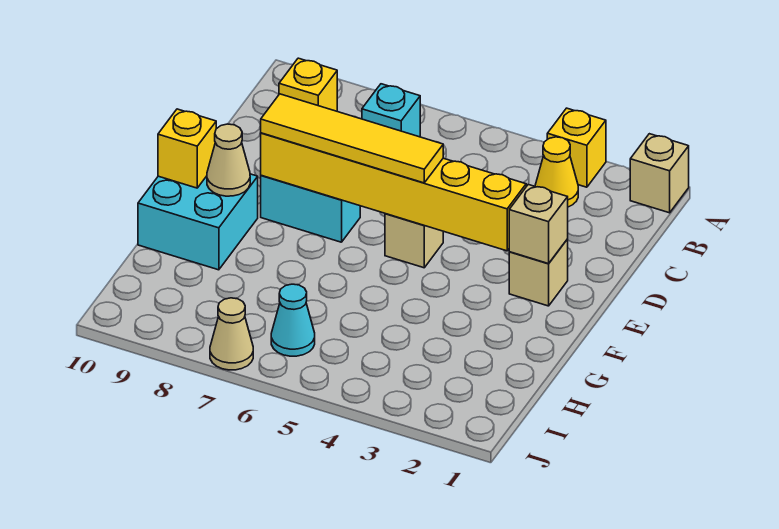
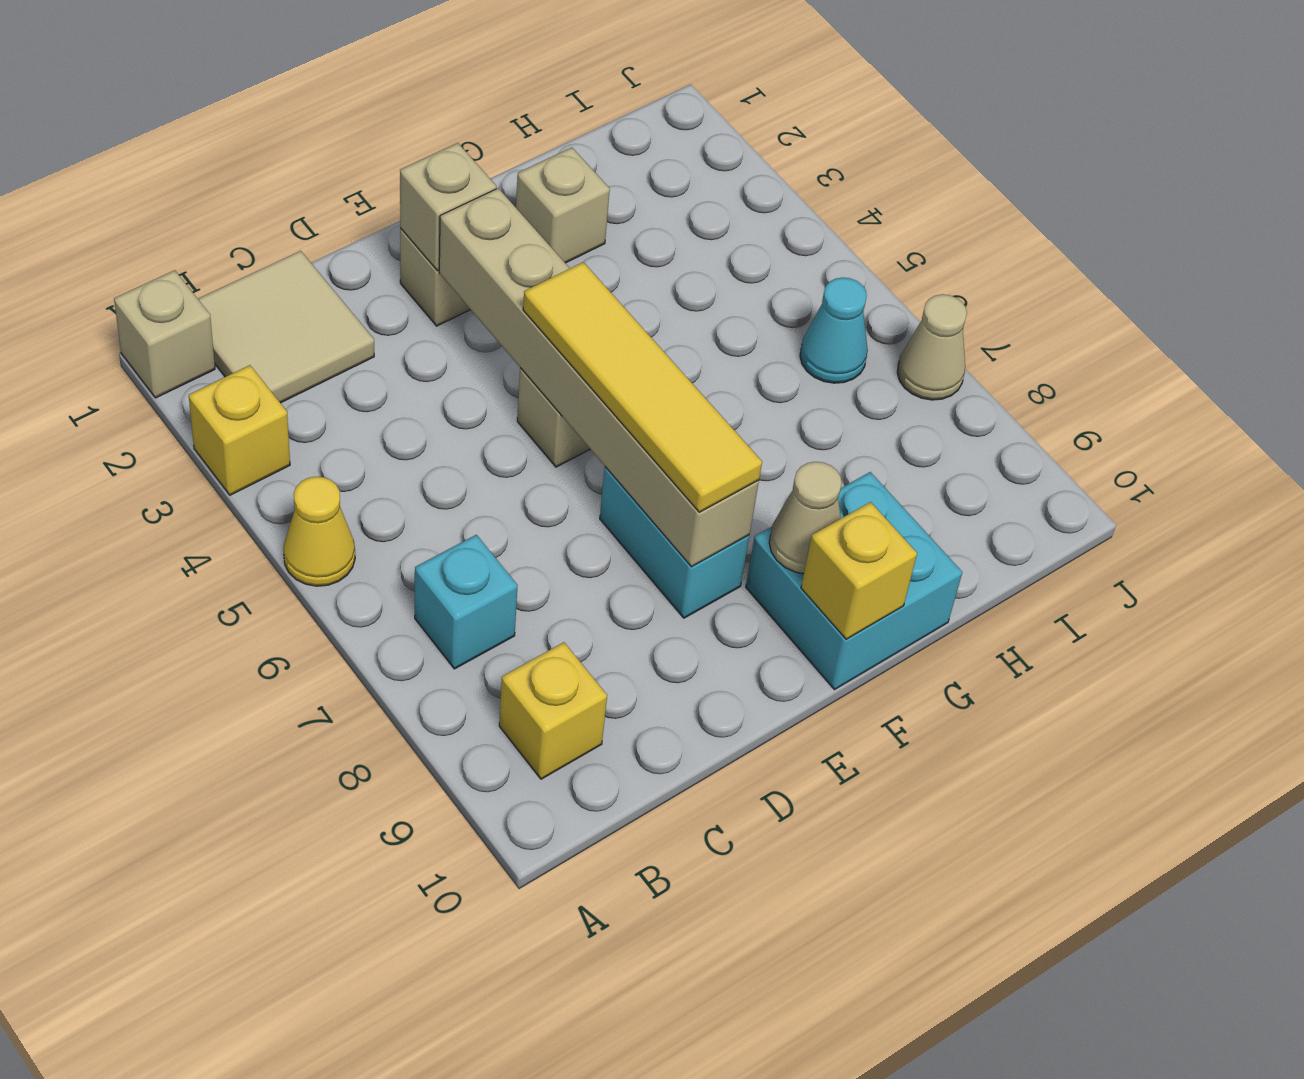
none -> tan 2x2 tile [198,251,374,403]
yellow 1x1 cone [535,137,578,207] -> yellow 1x1 cone moved to [283,477,355,586]
yellow 1x6 brick [261,133,526,251] -> tan 1x6 brick [439,188,759,567]
none -> tan 1x1 brick [516,147,610,263]

